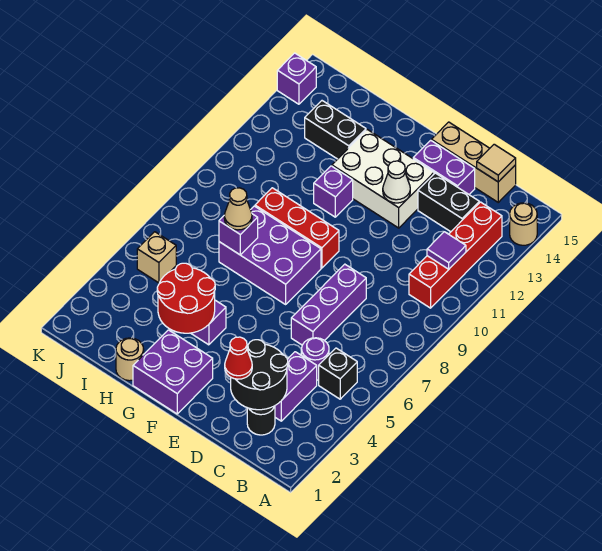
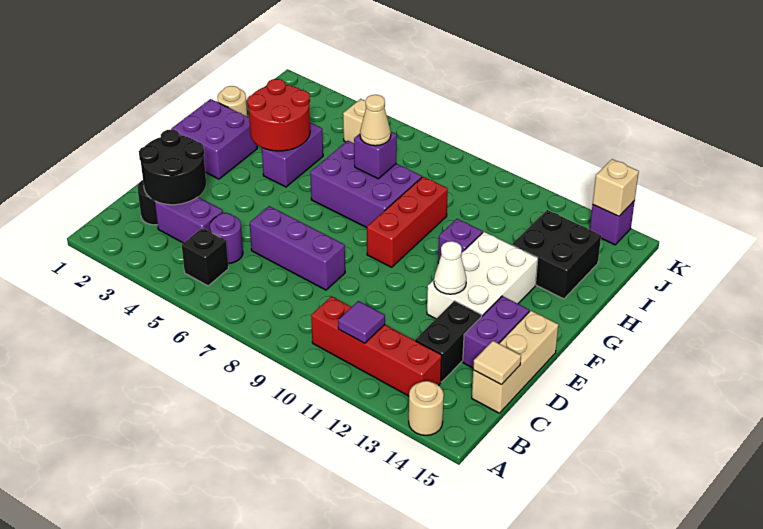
red 1x1 cone [225,337,252,379] -> none
purple 2x3 brick [219,206,321,304] -> purple 2x3 brick turned to [310,141,422,228]
black 1x2 brick [305,101,366,159] -> black 2x2 brick [512,210,601,299]
none -> tan 1x1 brick [593,159,639,216]

